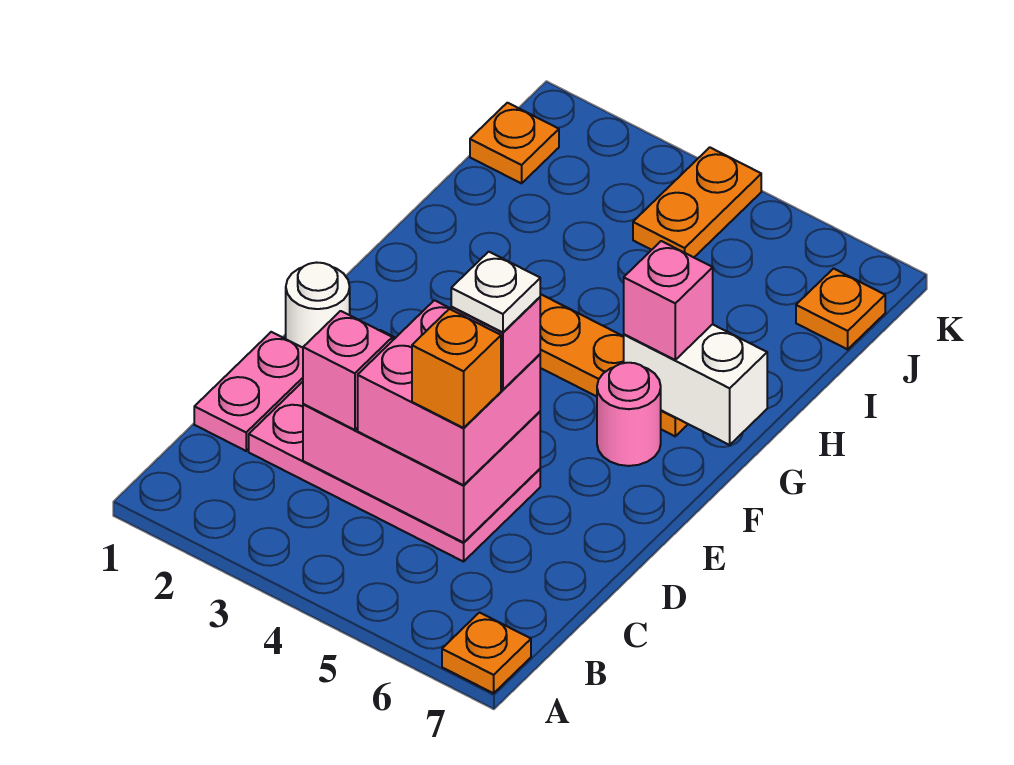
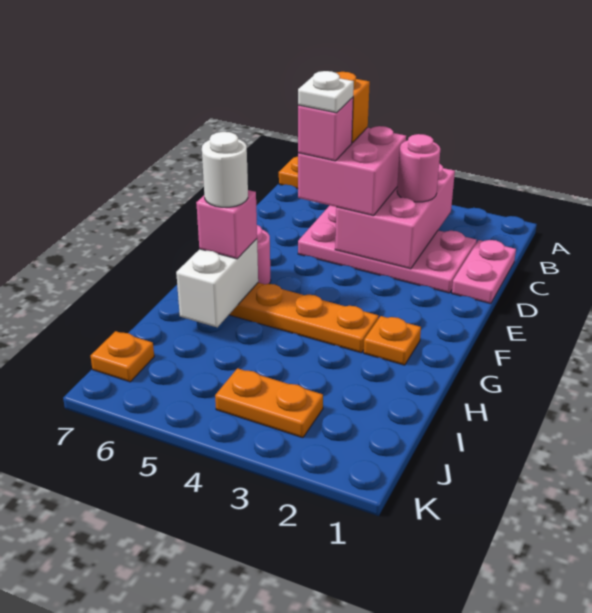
pink 2x3 brick [303,330,540,542] -> pink 2x3 brick turned to [335,164,455,269]
pink 1x1 brick [303,311,392,430] -> pink 1x1 round brick [397,134,440,202]
white 1x1 round brick [286,263,350,348] -> white 1x1 round brick moved to [202,132,248,207]
white 1x2 brick [624,324,767,445] -> white 1x2 brick turned to [176,239,258,327]
orange 1x1 plate [470,103,559,183] -> orange 1x1 plate moved to [364,316,421,365]
orange 1x2 plate [633,147,761,257] -> orange 1x2 plate turned to [215,368,323,438]

